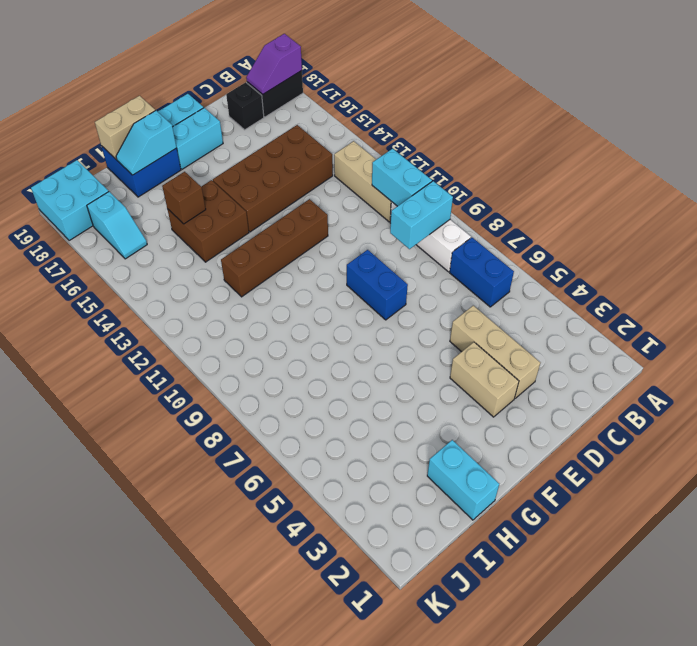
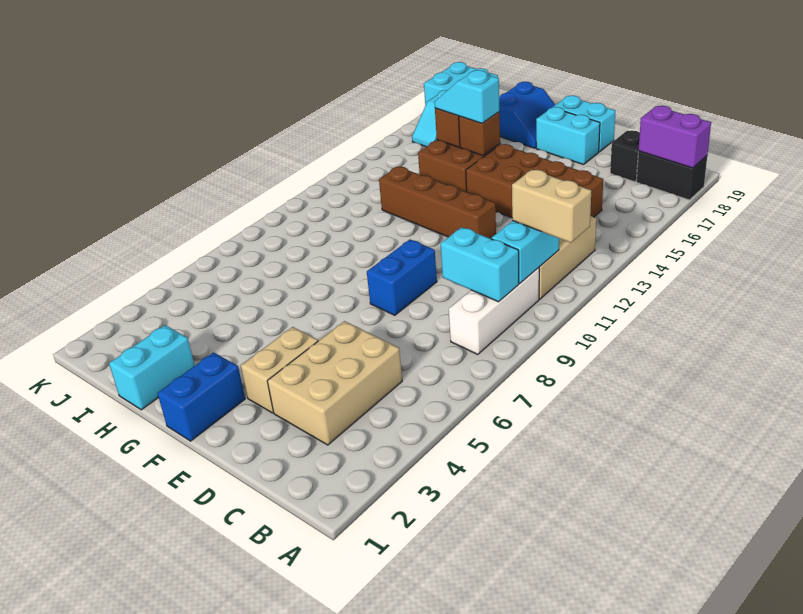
purple 1x2 slope [246,34,302,94] -> purple 1x2 brick [639,106,711,168]
blue 1x2 brick [450,238,514,307] -> blue 1x2 brick moved to [157,352,245,441]
tan 1x3 brick [450,306,540,398] -> tan 2x3 brick [267,321,402,445]
none -> brown 1x1 brick [459,112,500,156]
blue 2x2 brick [101,146,181,197] -> blue 2x2 slope [499,82,555,148]
cyan 1x2 slope [116,110,177,175] -> cyan 1x2 slope moved to [434,70,499,123]
tan 1x2 brick [95,96,155,160] -> tan 1x2 brick moved to [512,170,591,243]

